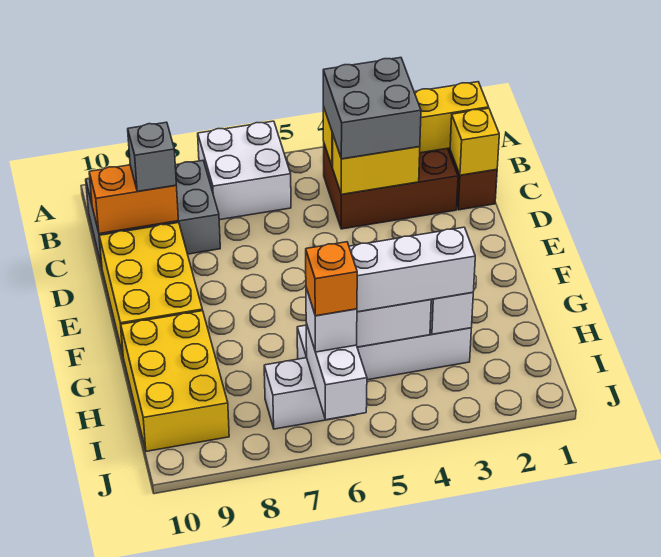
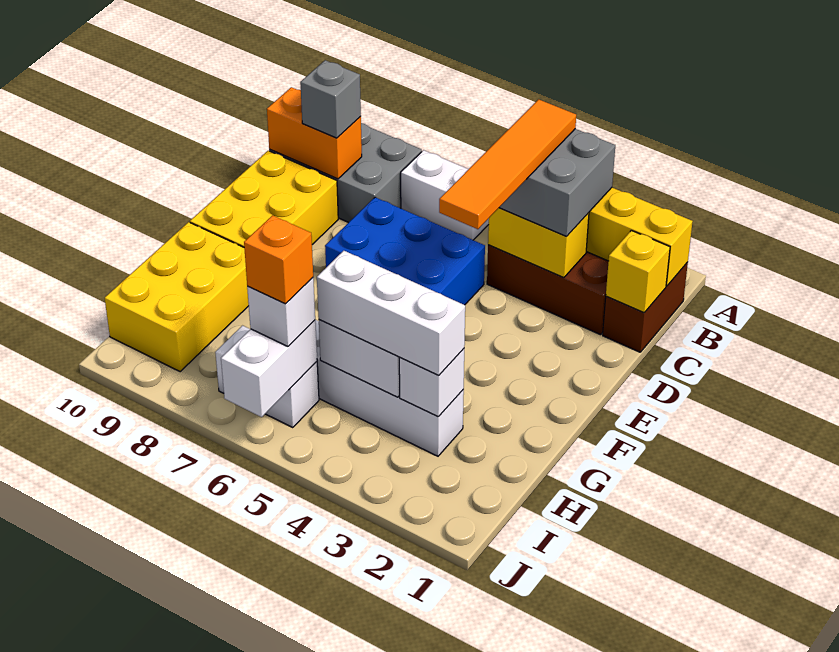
white 2x2 brick [198,121,291,220] -> white 1x2 brick [401,150,489,240]
none -> orange 1x4 tile [439,99,576,229]
none -> blue 2x3 brick [325,197,485,305]

